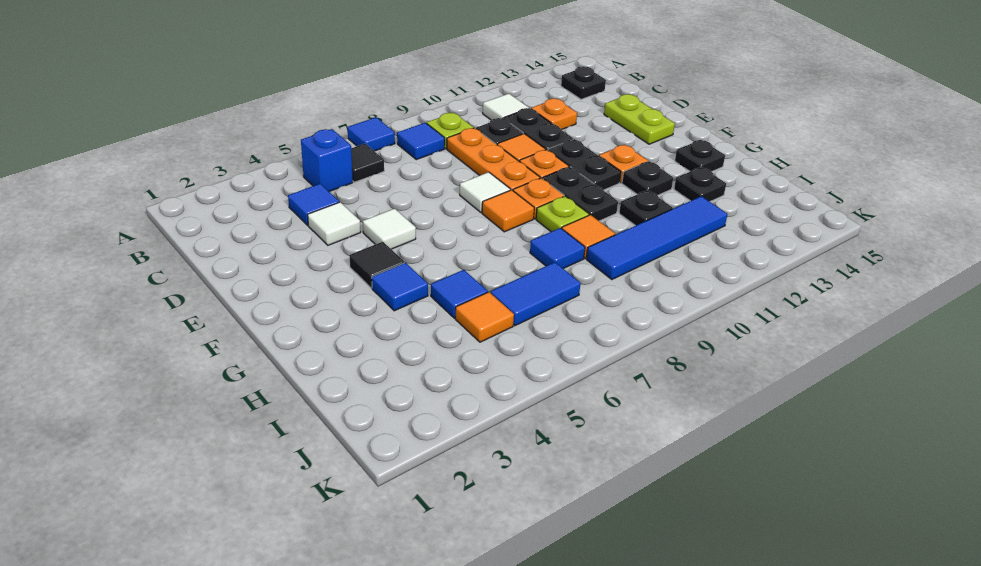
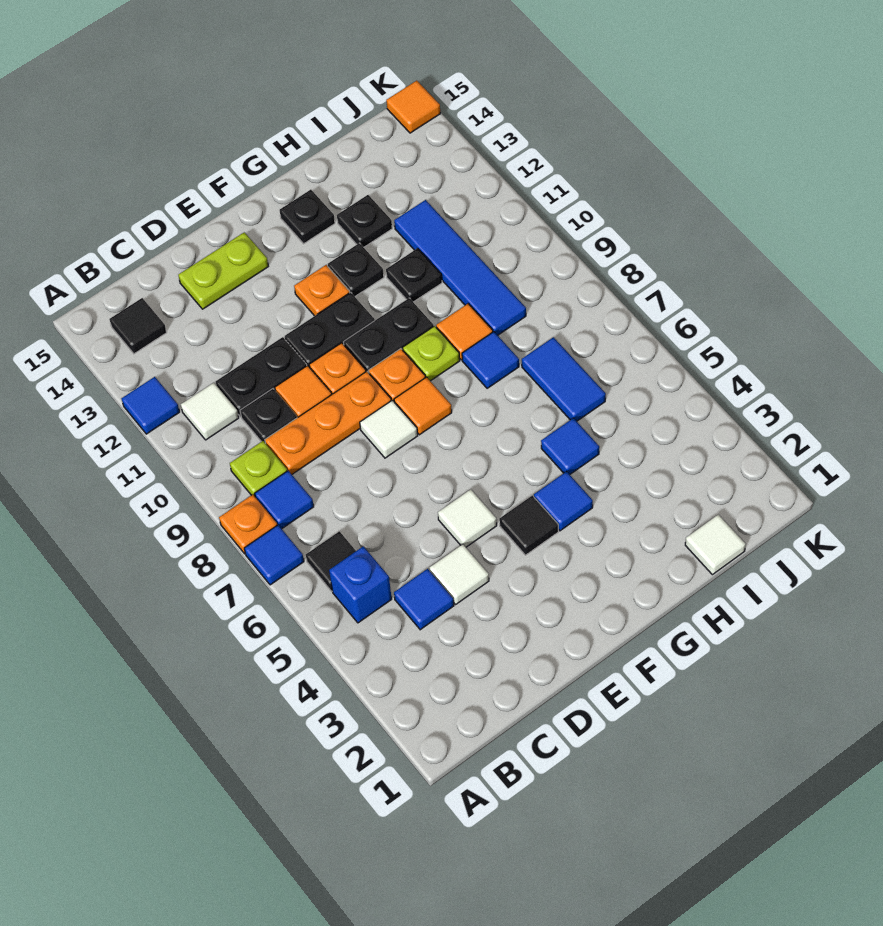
none -> blue 1x1 tile [121,377,180,434]
black 1x1 plate [561,66,606,99] -> black 1x1 tile [110,298,167,354]
orange 1x1 plate [531,99,577,130] -> orange 1x1 plate moved to [219,495,277,554]
none -> white 1x1 tile [685,515,746,575]
orange 1x1 tile [455,292,514,342] -> orange 1x1 tile moved to [386,81,440,133]

